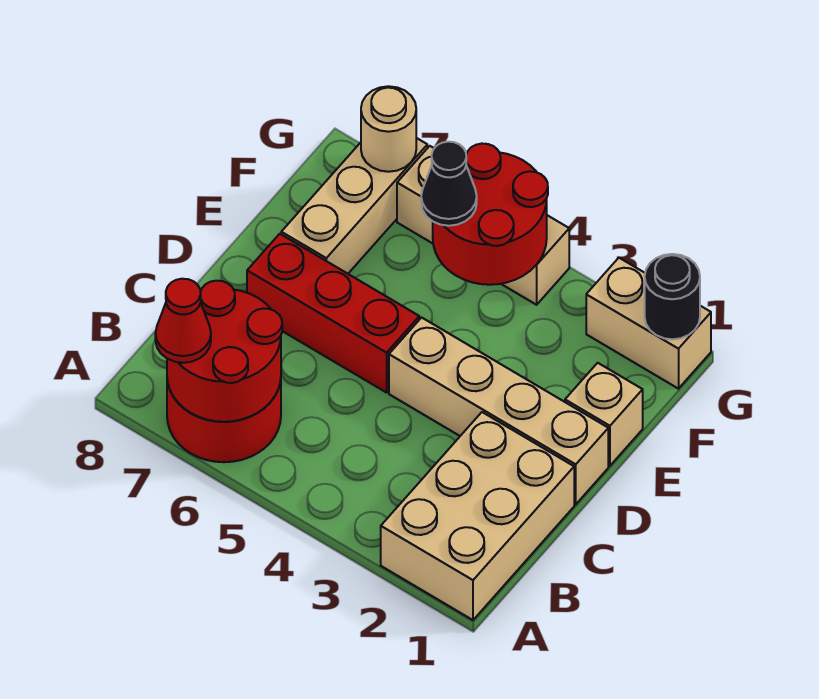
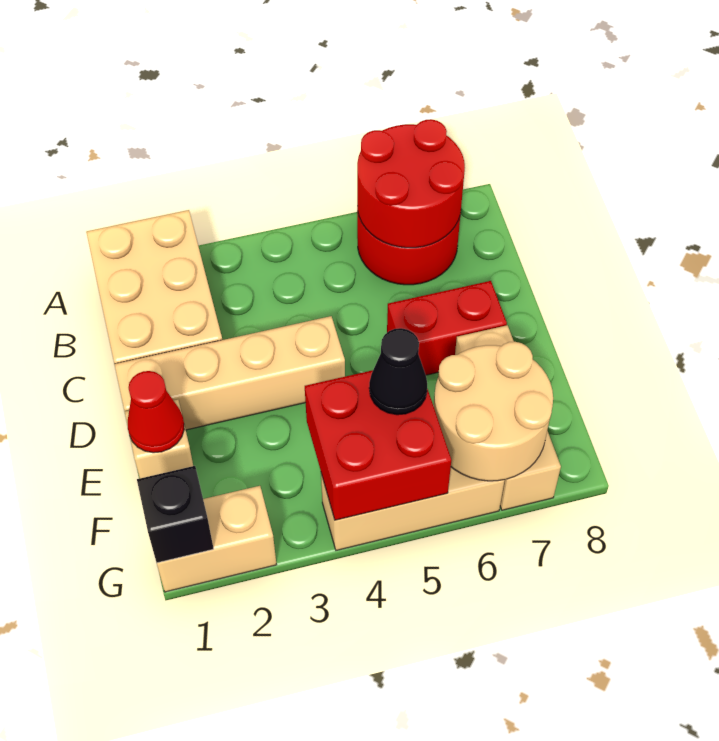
red 1x1 cone [155,279,211,363] -> red 1x1 cone moved to [128,371,184,453]
red 1x3 brick [247,234,419,393] -> red 1x2 brick [387,281,507,375]
red 2x2 round brick [433,144,548,285] -> red 2x2 brick [305,370,451,520]
black 1x1 round brick [645,254,700,339] -> black 1x1 brick [137,466,214,563]
tan 1x1 round brick [361,86,416,172] -> tan 2x2 round brick [434,342,553,481]

